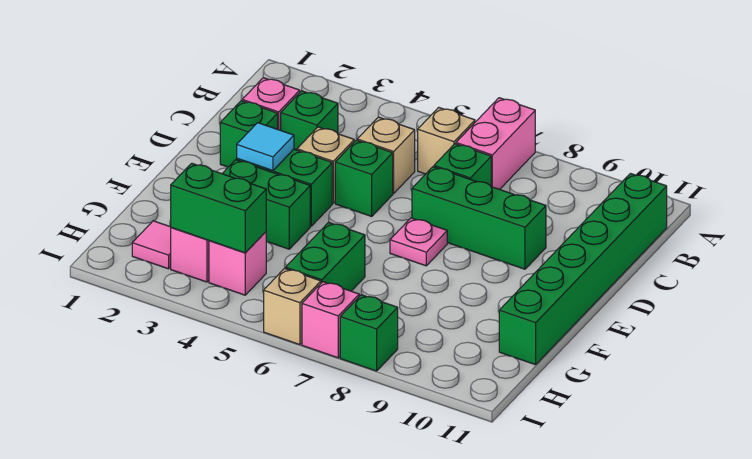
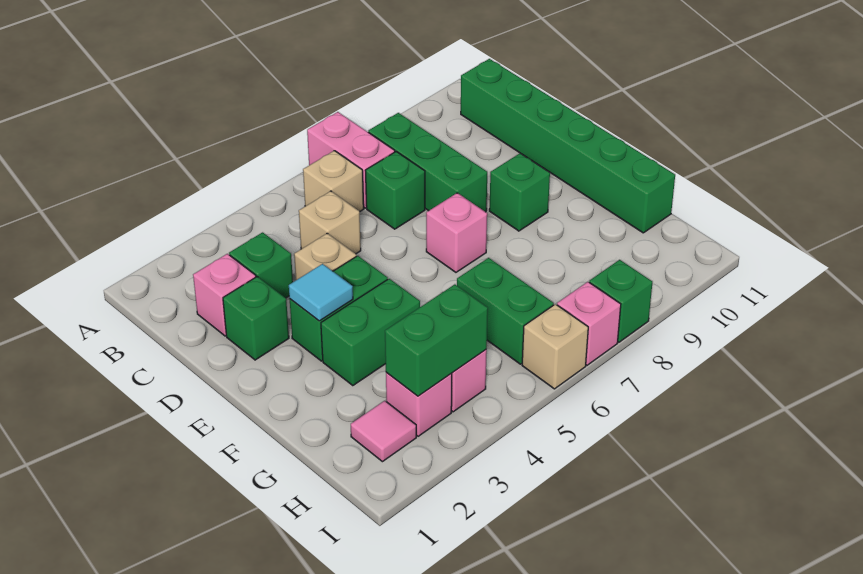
green 1x1 brick [335,140,393,216] -> green 1x1 brick moved to [489,153,550,231]
green 1x3 brick [412,167,546,269] -> green 1x3 brick turned to [368,113,487,212]
pink 1x1 plate [390,218,447,266] -> pink 1x1 brick [426,193,487,272]

